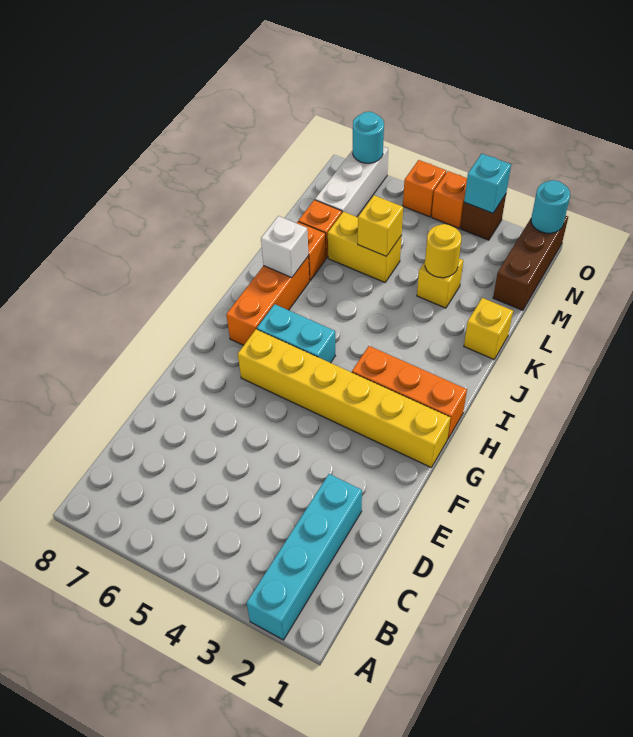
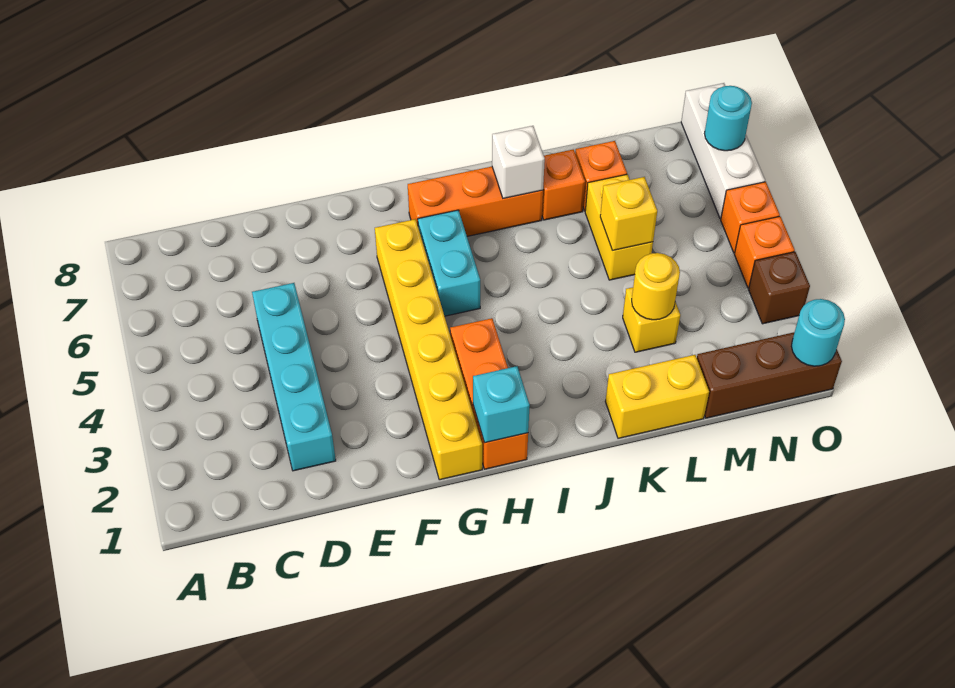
cyan 1x4 brick [247,474,362,640] -> cyan 1x4 brick turned to [252,283,336,471]
yellow 1x1 brick [464,298,513,359] -> yellow 1x2 brick [605,355,709,438]
white 1x3 brick [315,147,388,217] -> white 1x3 brick turned to [681,83,765,219]
cyan 1x1 brick [464,154,511,213] -> cyan 1x1 brick moved to [473,366,530,443]

